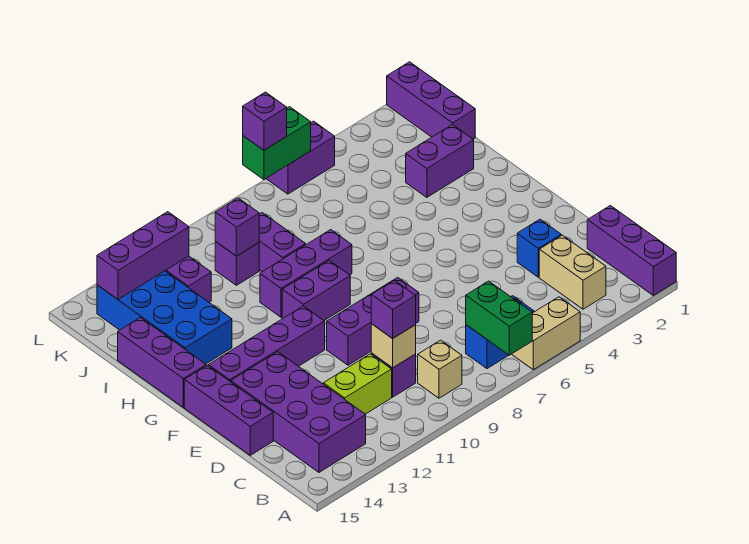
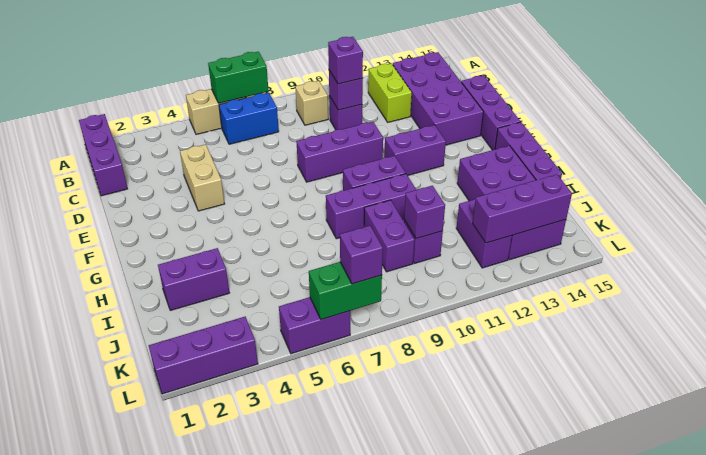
green 1x2 brick [466,281,532,355] -> green 1x2 brick turned to [208,52,269,103]
tan 1x2 brick [539,235,606,309] -> tan 1x2 brick moved to [180,144,225,211]
tan 1x1 brick [371,324,416,368] -> purple 1x1 brick [329,71,363,110]
lime 1x2 brick [323,354,392,414] -> lime 1x2 brick turned to [368,63,412,122]
blue 1x1 brick [517,219,561,277] -> none
purple 1x4 brick [208,306,325,382] -> purple 1x2 brick [384,125,446,175]
blue 2x4 brick [97,271,232,364] -> purple 2x4 brick [457,146,566,260]
purple 1x3 brick [387,62,475,139] -> purple 1x3 brick turned to [149,317,258,394]

